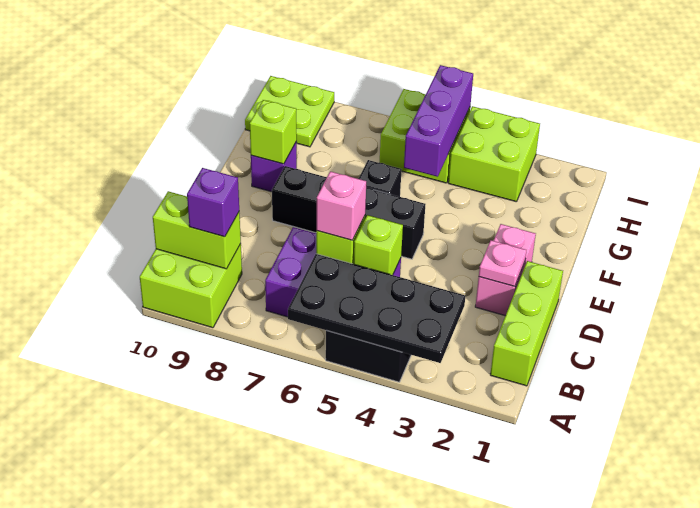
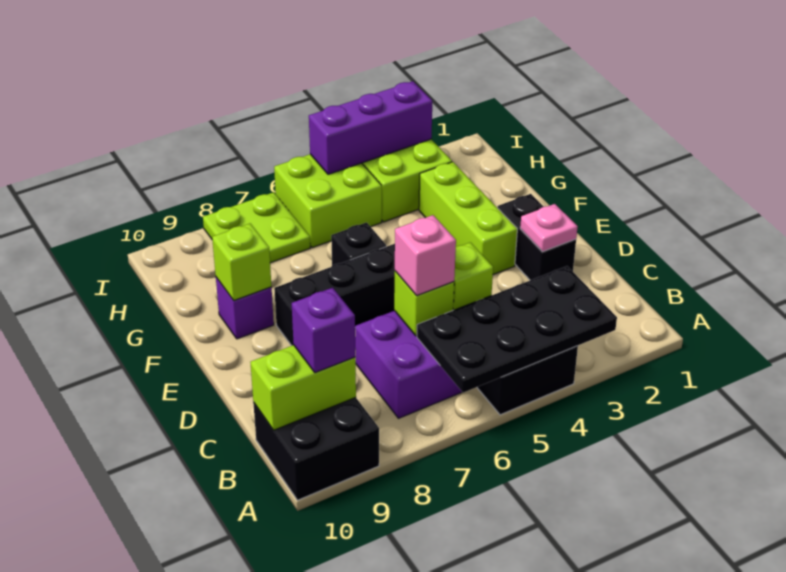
lime 2x2 brick [140,244,242,328] -> black 2x2 brick [253,397,379,500]
lime 1x3 brick [490,261,563,386] -> lime 1x3 brick moved to [419,162,517,274]
pink 1x2 brick [475,224,536,316] -> black 1x2 brick [498,194,576,280]
purple 1x3 brick [404,65,473,177] -> purple 1x3 brick turned to [309,81,432,174]
lime 2x2 plate [245,76,334,147] -> lime 2x2 plate moved to [203,192,310,263]

